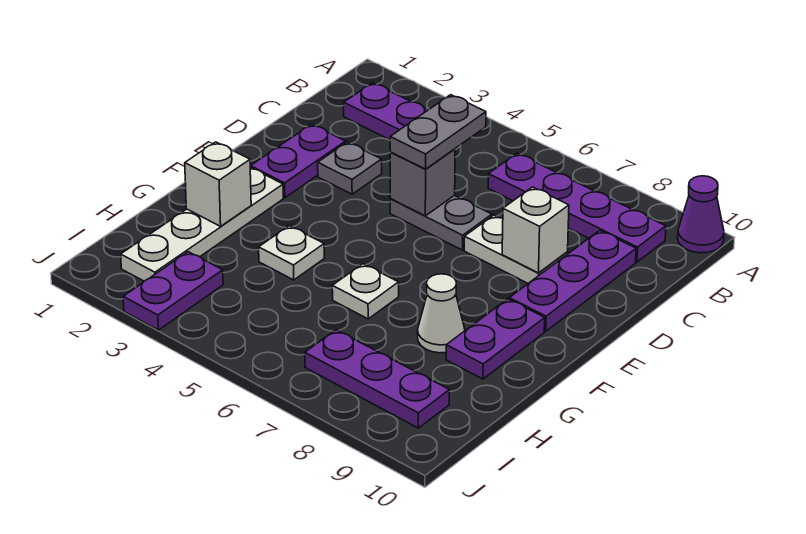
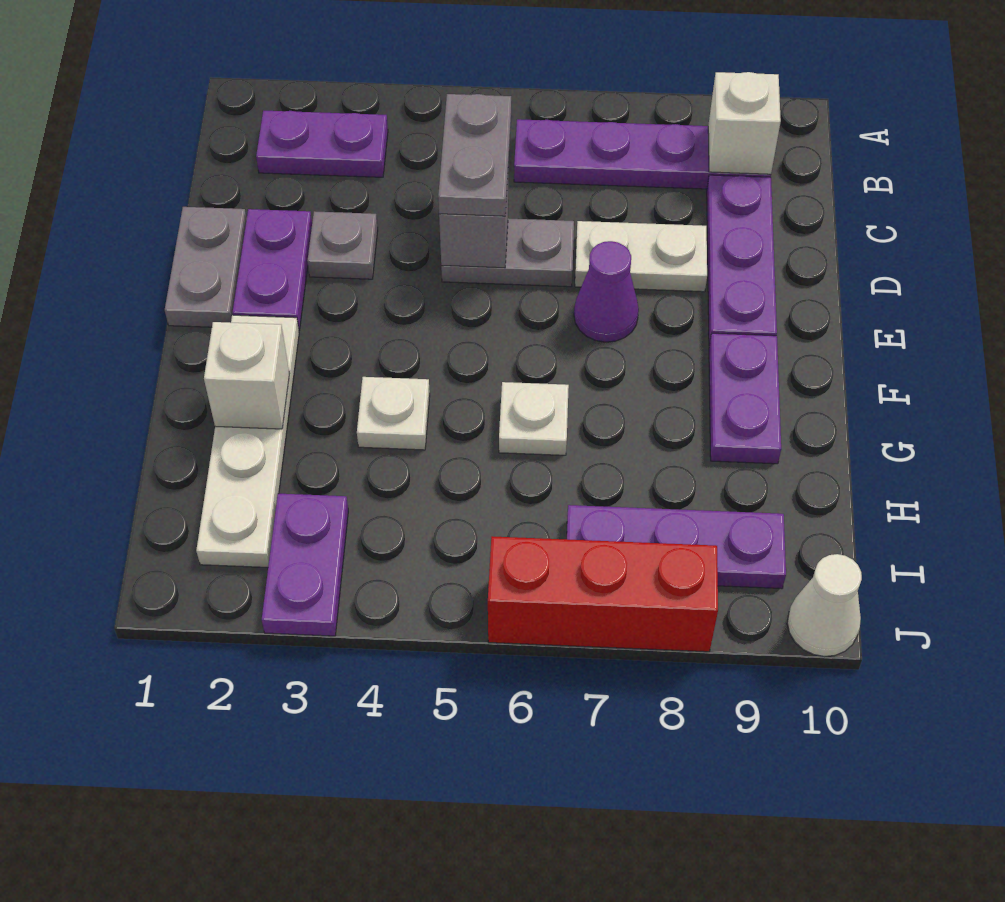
purple 1x1 cone [678,176,724,253] -> purple 1x1 cone moved to [574,241,639,342]
none -> grey 1x2 plate [165,207,247,327]
white 1x1 brick [502,187,569,273] -> white 1x1 brick moved to [708,72,781,174]
white 1x1 cone [418,274,465,353] -> white 1x1 cone moved to [787,554,862,657]
none -> red 1x3 brick [488,536,718,652]

